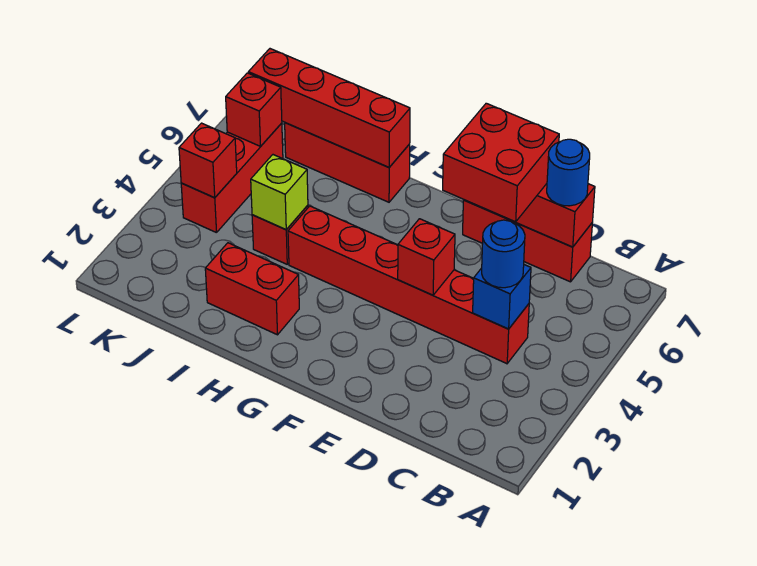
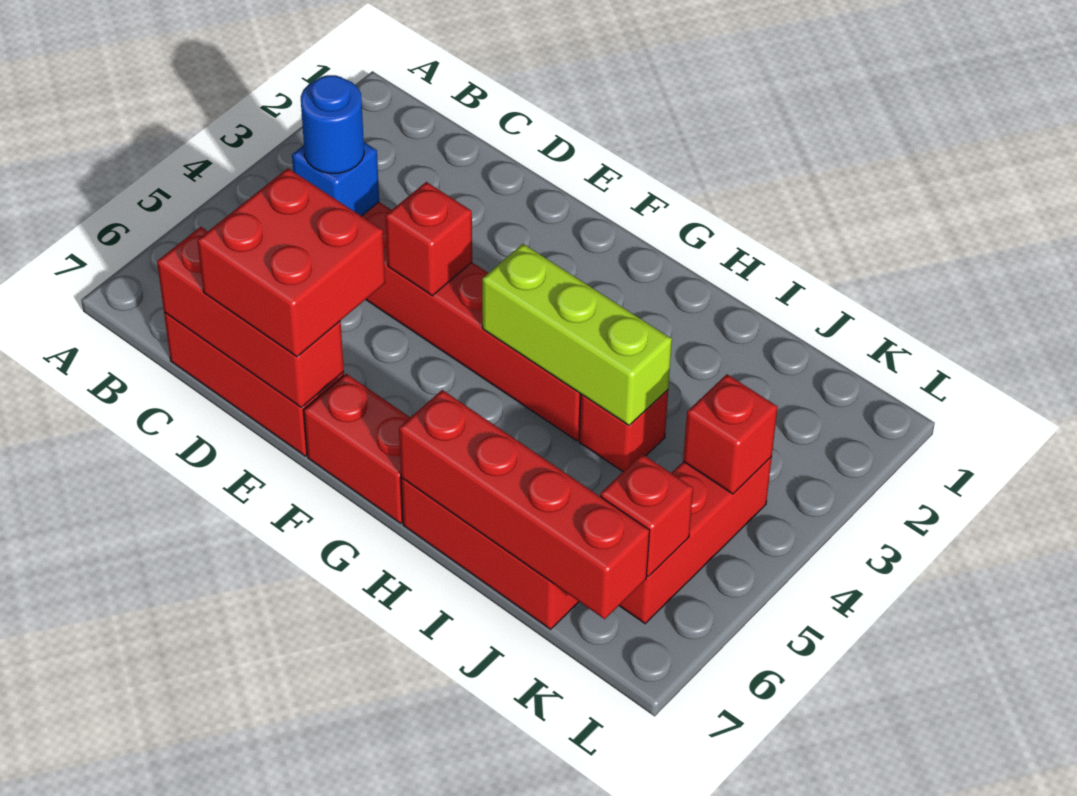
blue 1x1 round brick [547,139,590,206] -> none
red 1x2 brick [205,243,299,335] -> red 1x2 brick moved to [304,374,410,523]
lime 1x1 brick [251,155,308,230] -> lime 1x3 brick [482,244,672,425]

